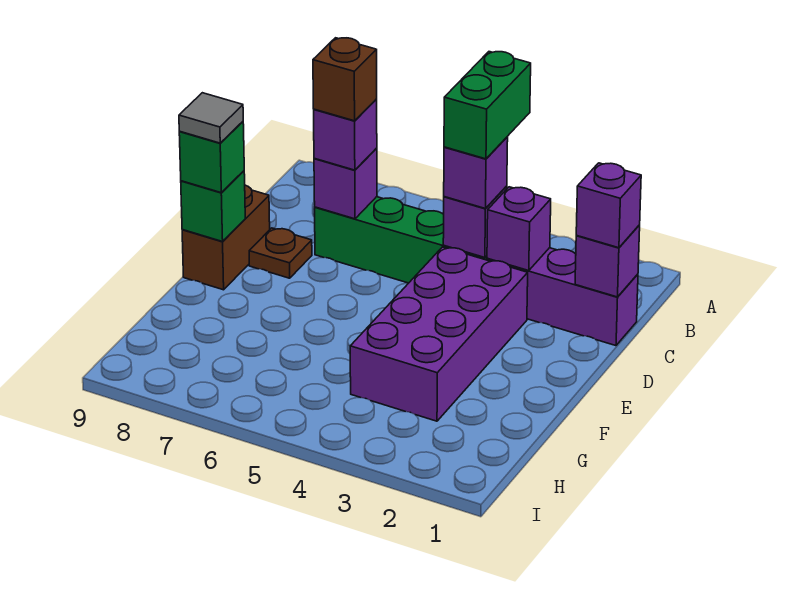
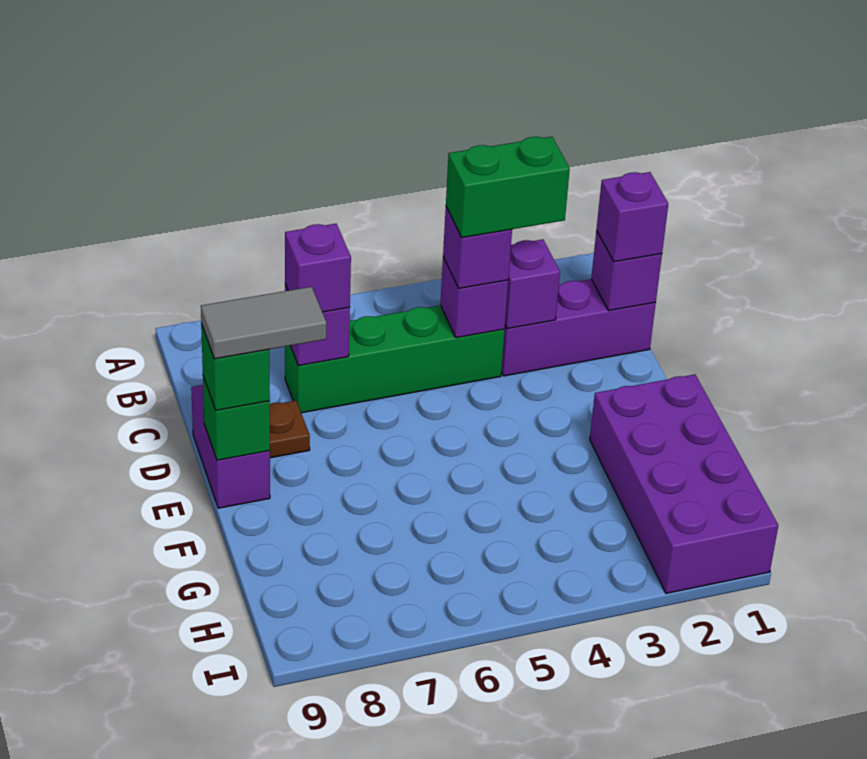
green 1x2 brick [444,52,531,159] -> green 1x2 brick turned to [446,137,570,238]
brown 1x1 brick [313,38,377,121] -> none
purple 2x4 brick [350,247,528,421] -> purple 2x4 brick moved to [590,374,778,593]
brown 1x2 brick [182,185,270,290] -> purple 1x2 brick [191,385,270,508]
grey 1x1 tile [179,93,243,143] -> grey 1x2 tile [201,287,327,359]

